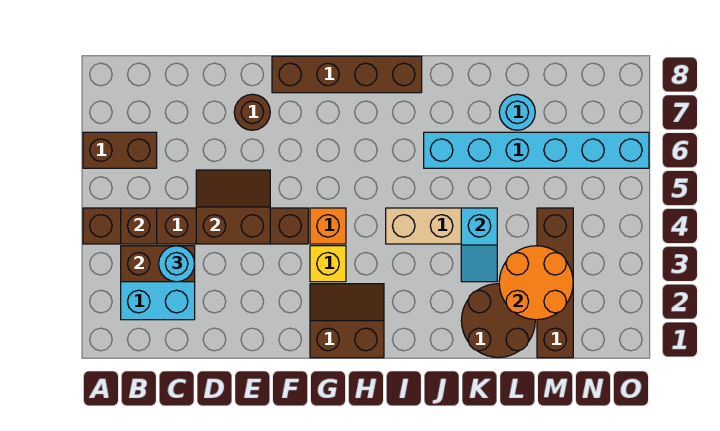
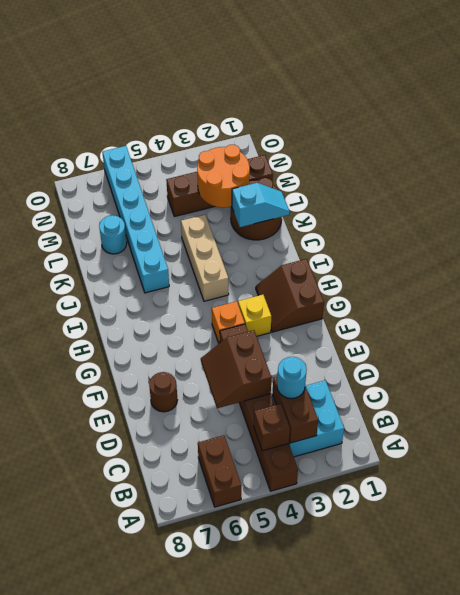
brown 1x4 brick [272,56,422,93] -> none
cyan 1x2 slope [461,208,497,282] -> cyan 1x2 slope moved to [232,183,290,227]

